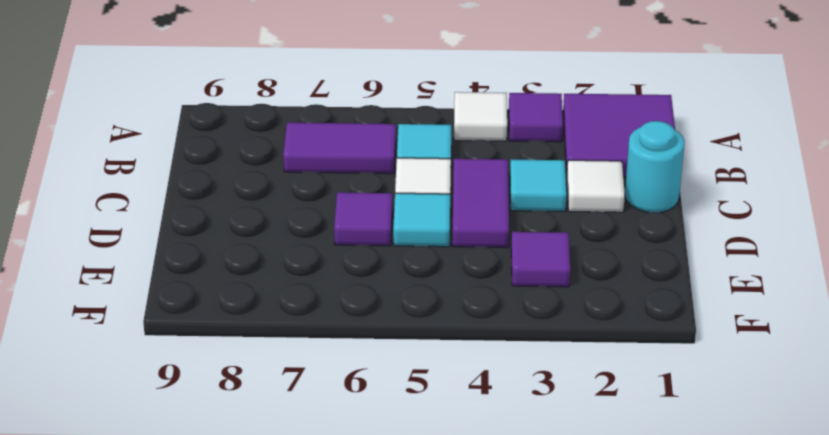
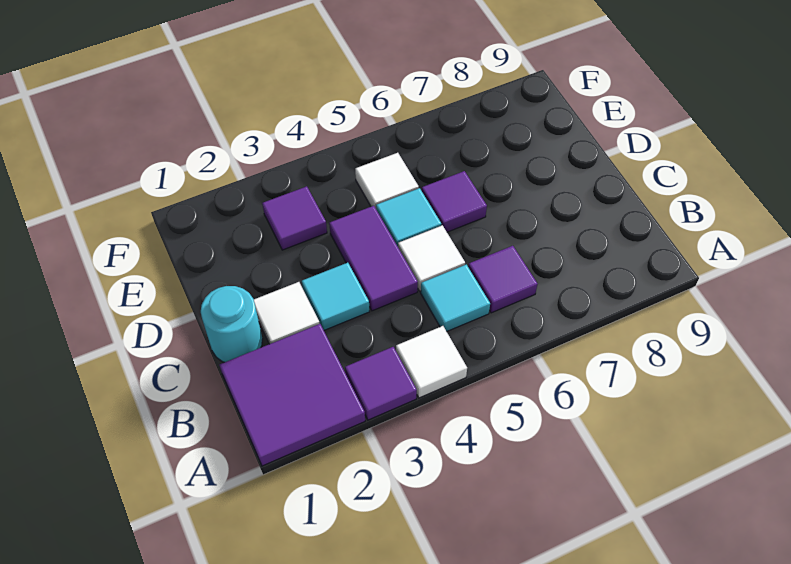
purple 1x2 tile [283,123,396,174] -> purple 1x1 tile [468,246,538,313]
none -> white 1x1 tile [355,153,419,208]

